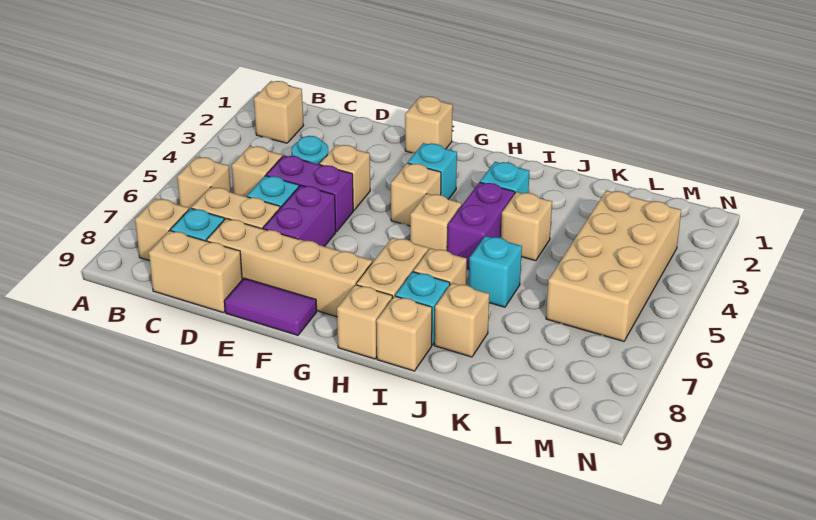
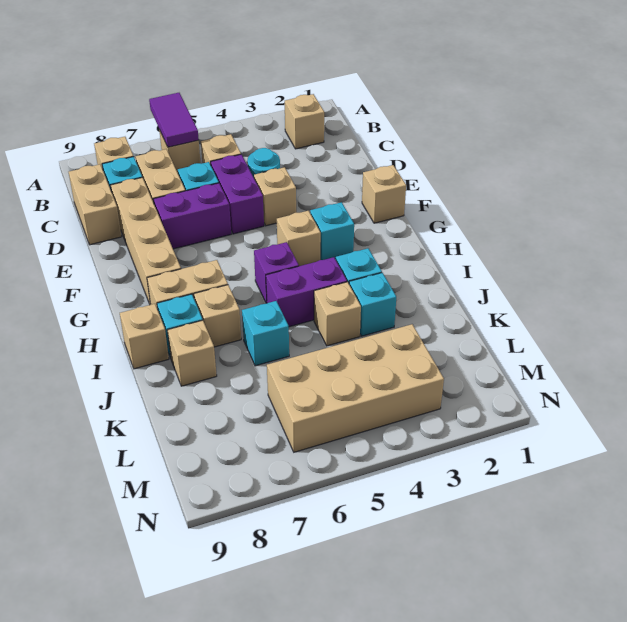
purple 1x2 tile [224,278,317,335] -> purple 1x2 tile moved to [149,93,199,147]
tan 1x1 brick [410,194,462,251] -> purple 1x1 brick [254,242,299,303]
tan 1x1 brick [337,285,393,359] -> none
none -> cyan 1x1 brick [349,273,396,336]

